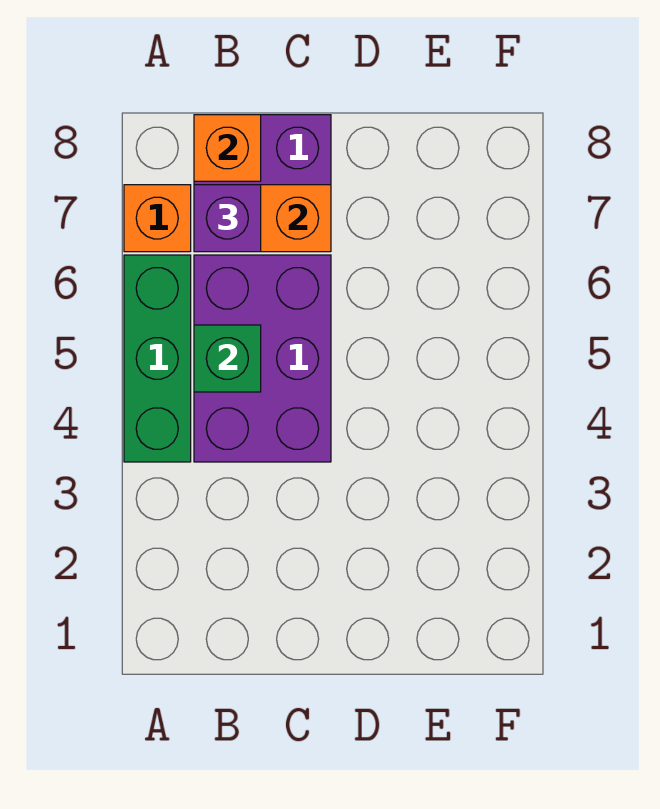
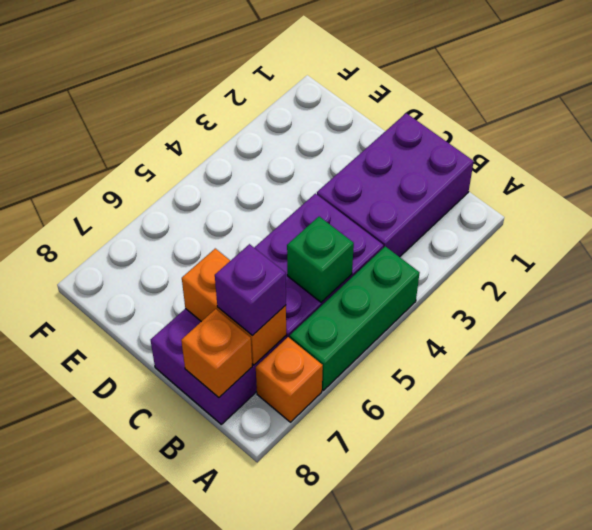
none -> purple 2x3 brick [317,113,474,257]

